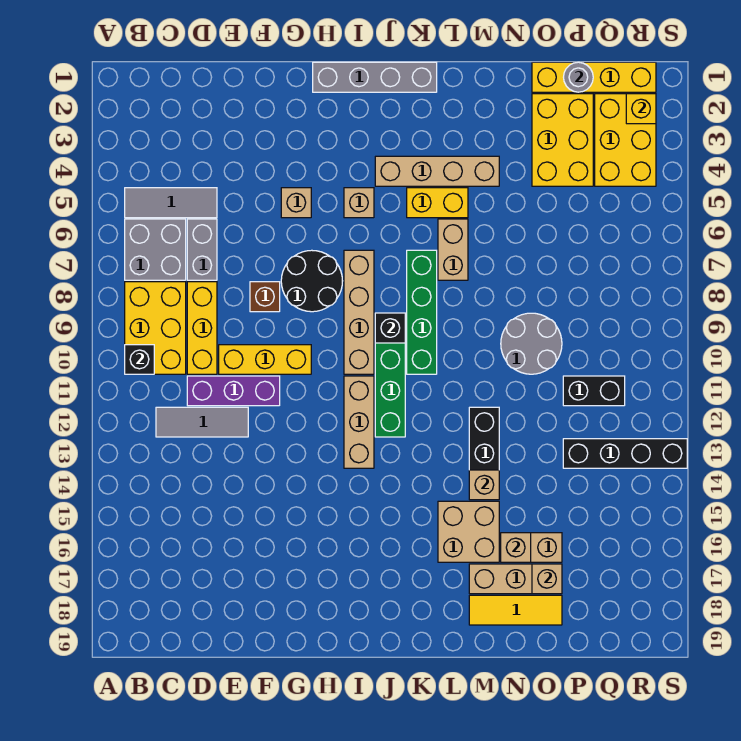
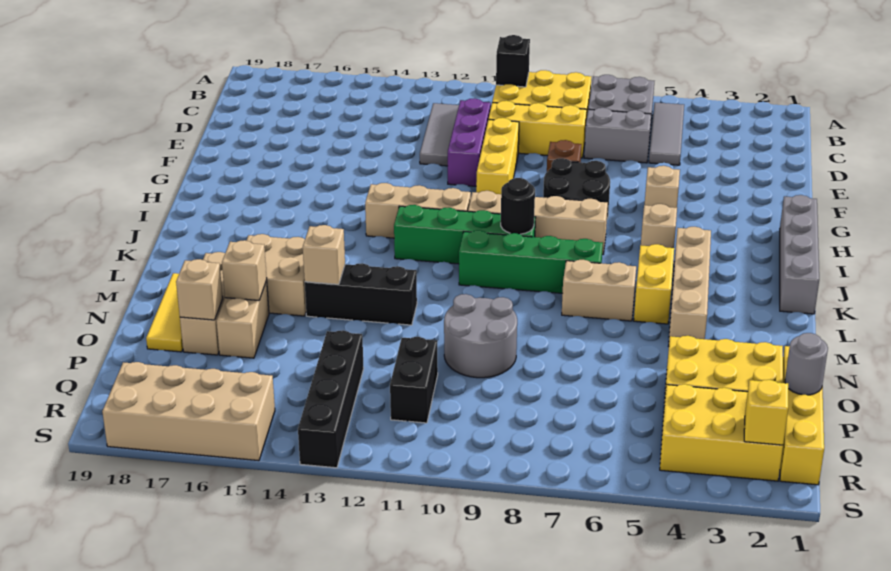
black 1x1 brick [375,313,405,343] -> black 1x1 round brick [501,178,535,234]
none -> tan 2x4 brick [102,362,275,461]

